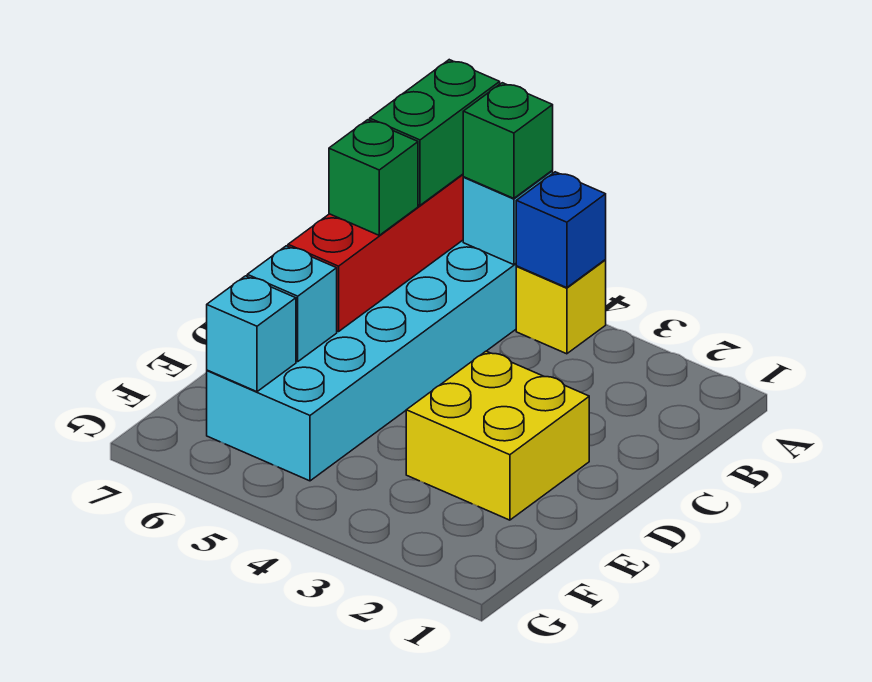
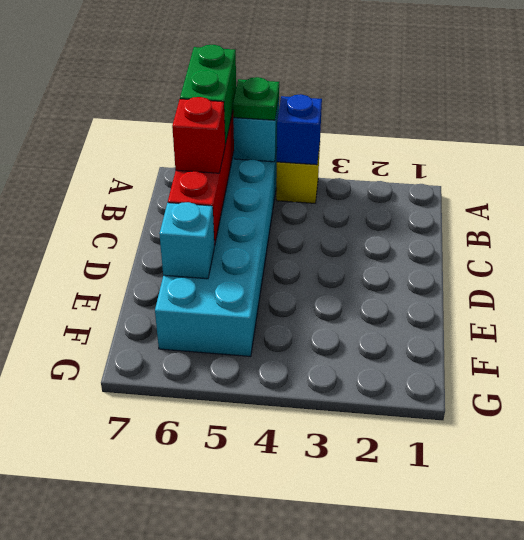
green 1x1 brick [463,83,553,198] -> green 1x1 plate [233,77,279,120]
green 1x1 brick [329,120,418,235] -> red 1x1 brick [172,97,226,173]
yellow 2x2 brick [406,351,589,520] -> none
cyan 1x1 brick [207,276,296,392] -> none

